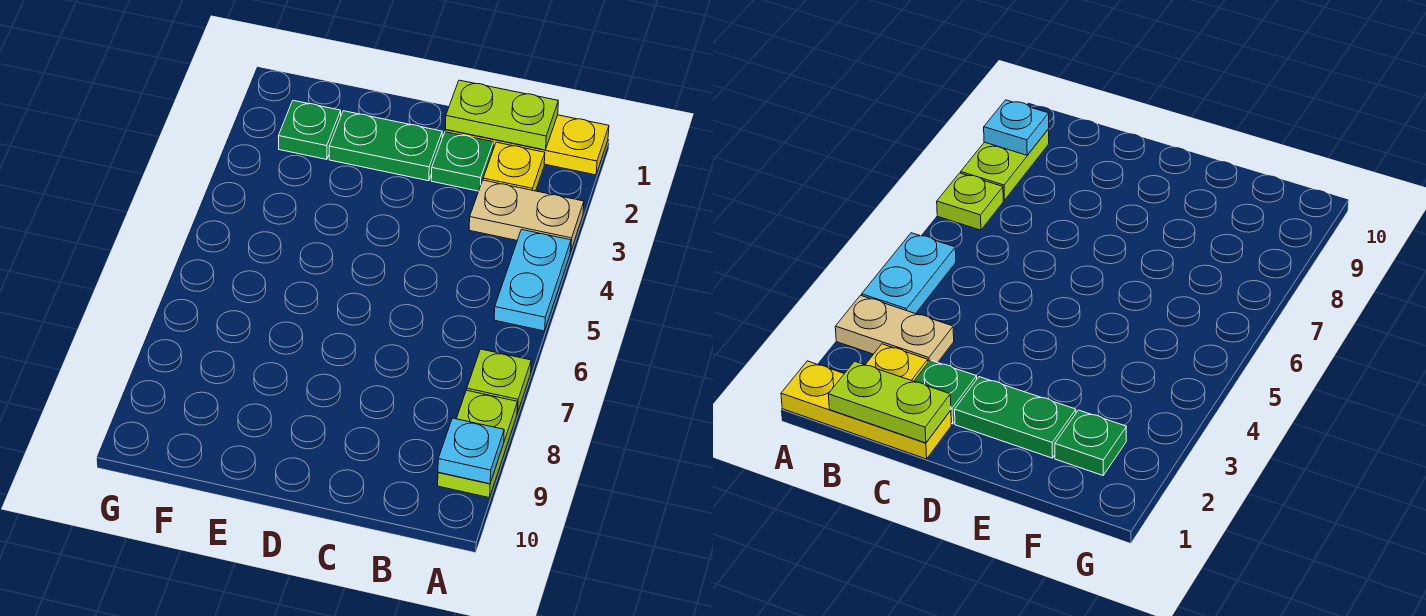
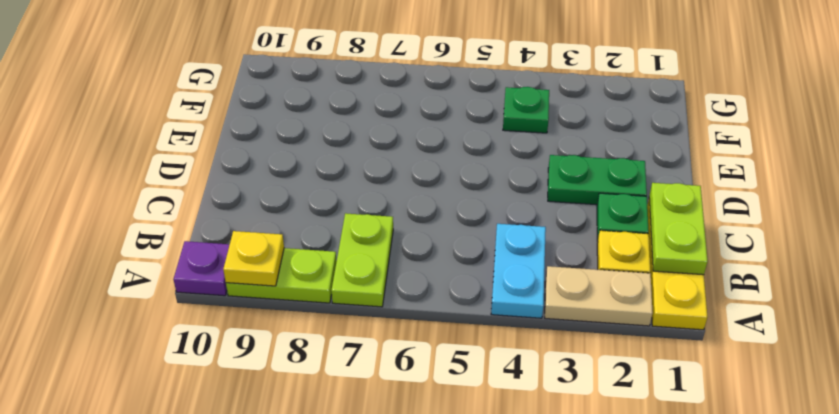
tan 1x2 plate [469,180,584,252] -> tan 1x2 plate turned to [545,266,653,326]
cyan 1x2 plate [494,230,571,331] -> cyan 1x2 plate turned to [491,224,546,318]
lime 1x1 plate [467,349,531,413] -> lime 1x2 plate [331,213,393,307]
cyan 1x1 plate [438,418,504,484] -> yellow 1x1 plate [223,231,284,286]
none -> purple 1x1 plate [173,241,230,296]
green 1x2 plate [329,111,442,181] -> green 1x2 plate turned to [548,155,647,205]
green 1x1 plate [279,100,341,159] -> green 1x1 plate moved to [503,87,549,133]

